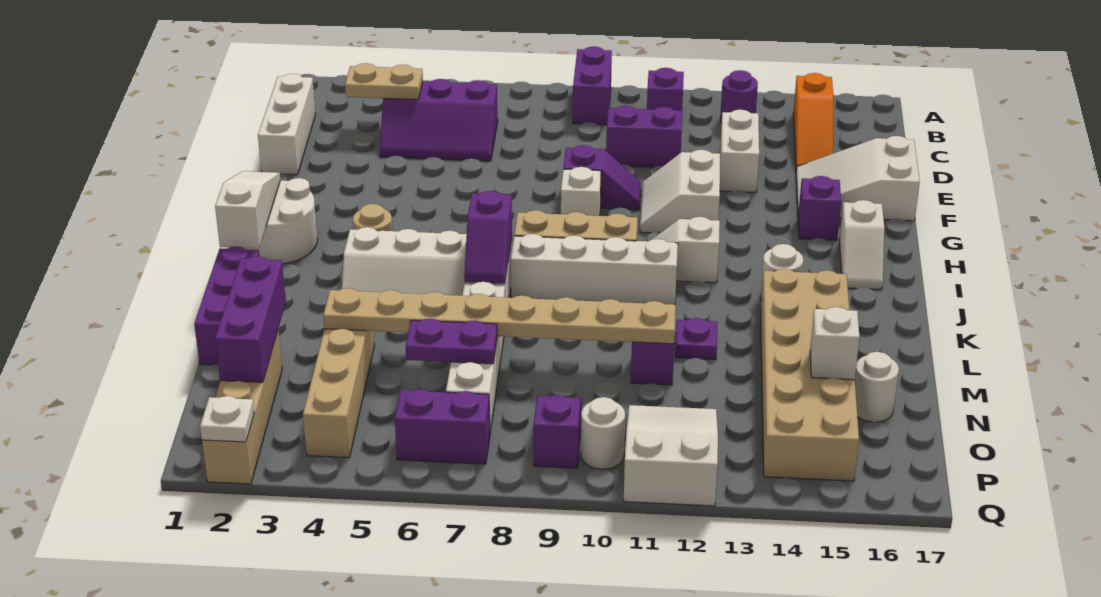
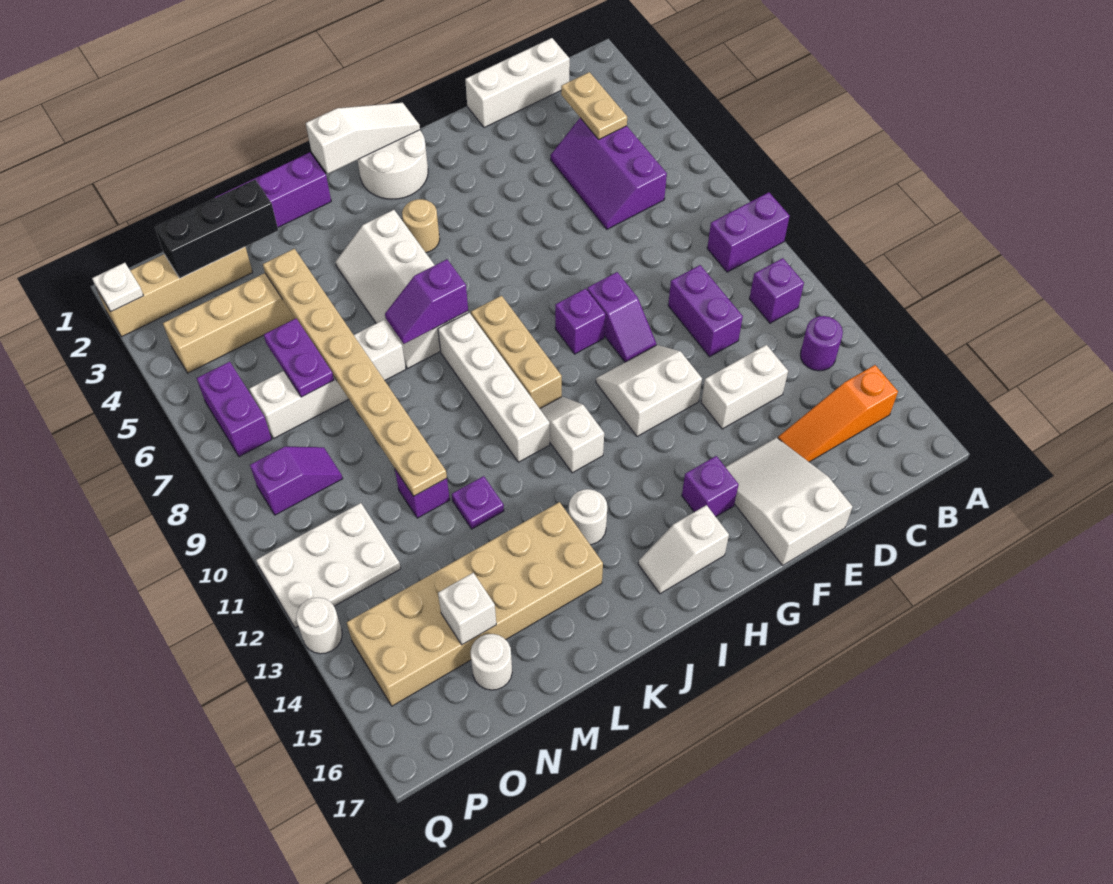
white 1x1 brick [561,167,601,216] -> purple 1x1 brick [555,289,605,354]
purple 1x3 brick [215,256,286,382] -> black 1x3 brick [155,180,278,278]
white 2x3 slope [624,405,718,506] -> white 2x3 plate [256,503,401,628]
white 1x1 round brick [581,397,625,469] -> white 1x1 round brick moved to [296,598,342,654]

